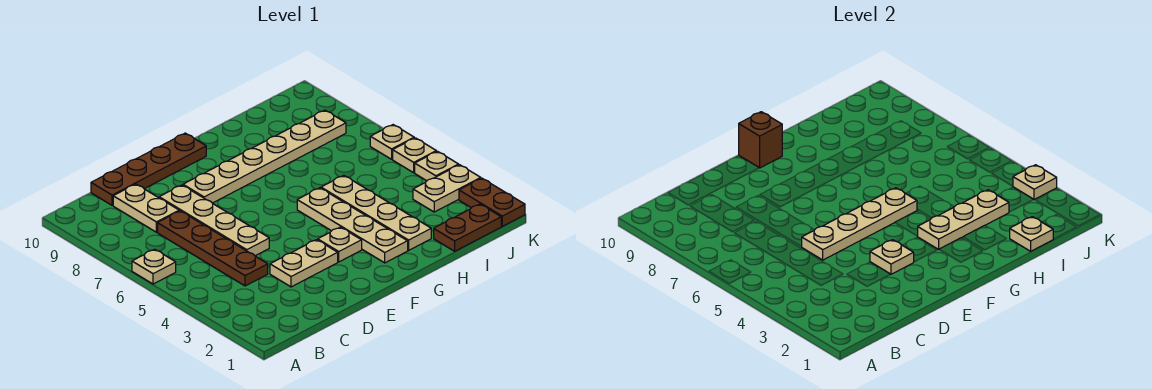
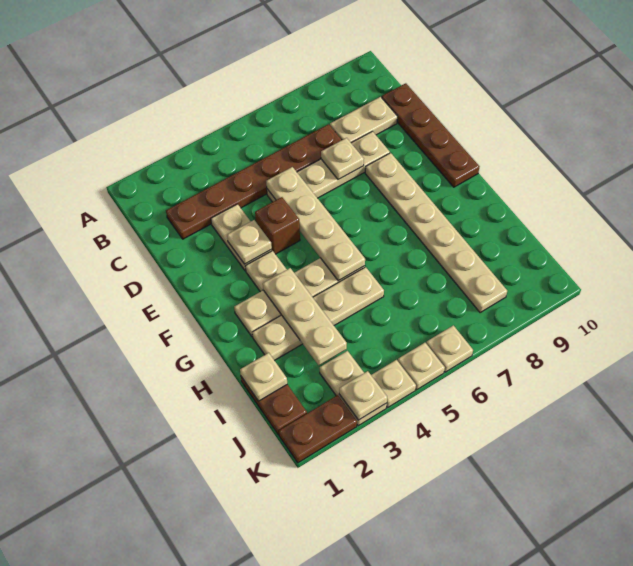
tan 1x1 plate [132,249,176,284] -> tan 1x1 plate moved to [321,138,364,180]
brown 1x4 plate [158,211,268,286] -> brown 1x6 plate [166,124,342,239]
brown 1x1 brick [739,112,782,168] -> brown 1x1 brick moved to [255,197,300,254]

